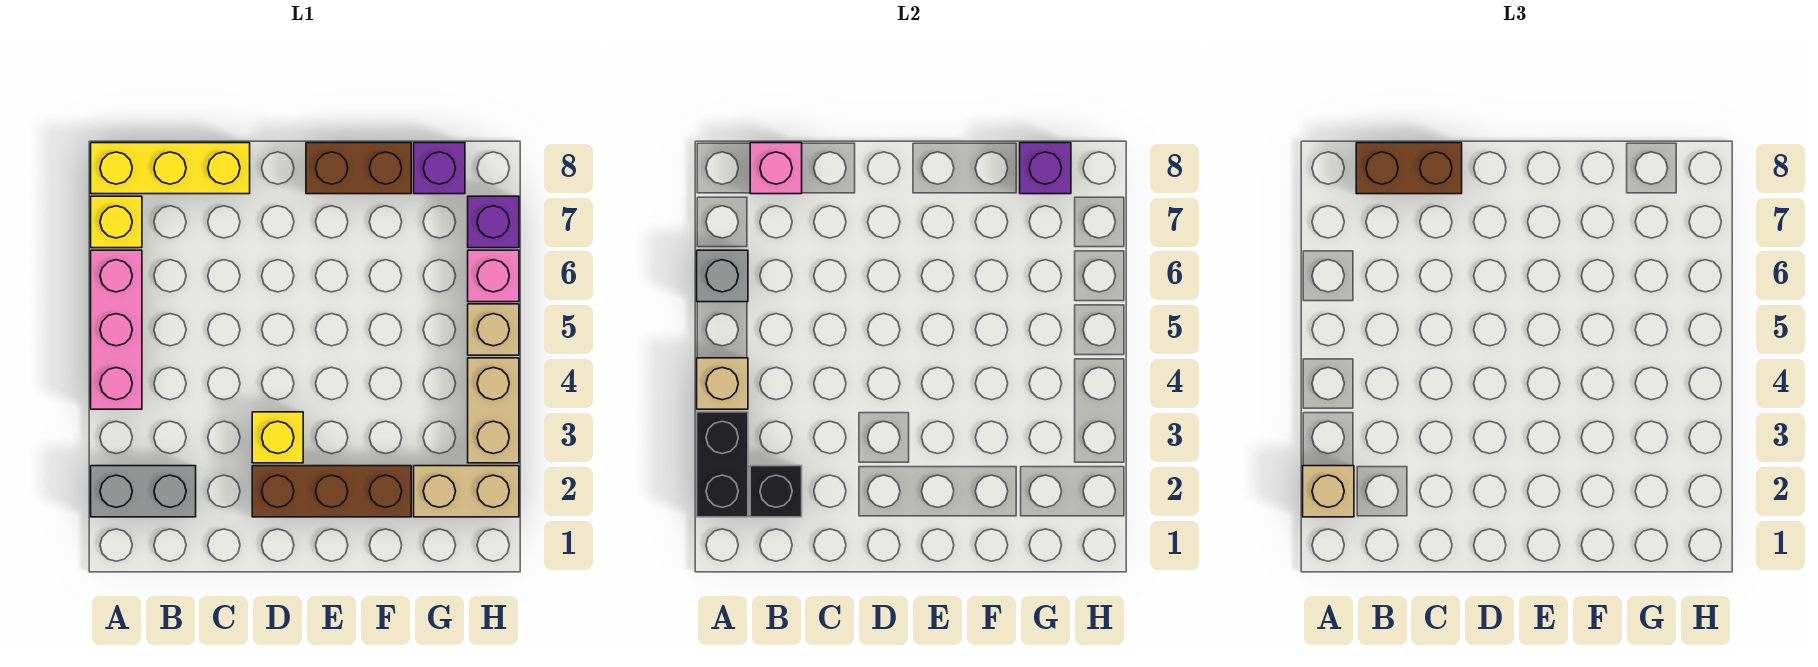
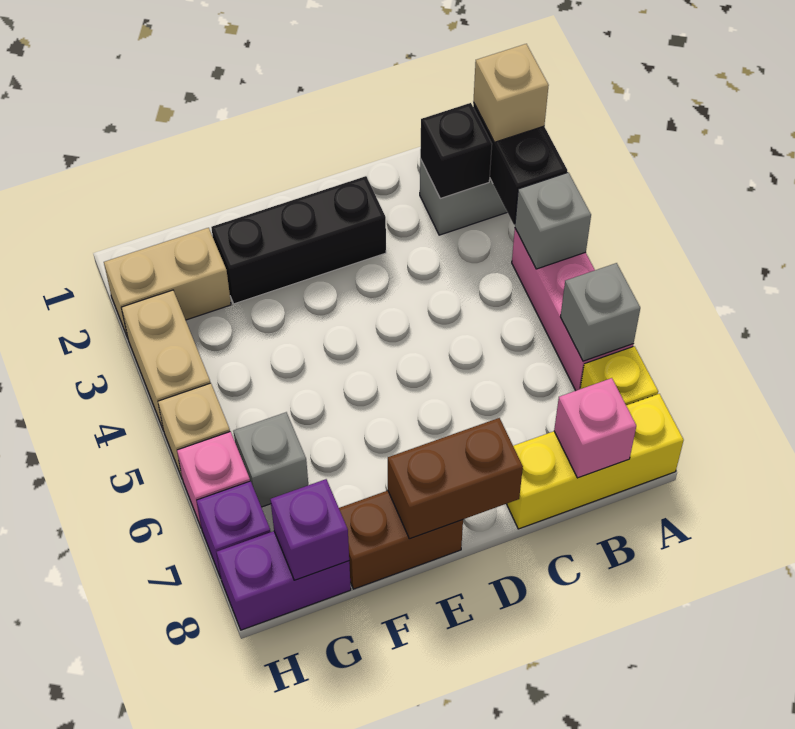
tan 1x1 brick [697,358,748,409] -> grey 1x1 brick [515,172,591,269]
brown 1x2 brick [1356,143,1462,194] -> brown 1x2 brick moved to [388,418,523,539]
brown 1x3 brick [252,466,411,517] -> black 1x3 brick [211,176,386,304]
yellow 1x1 brick [252,412,303,463] -> none
none -> grey 1x1 brick [234,412,308,507]
purple 1x1 brick [414,143,465,194] -> purple 1x2 brick [217,531,351,630]

